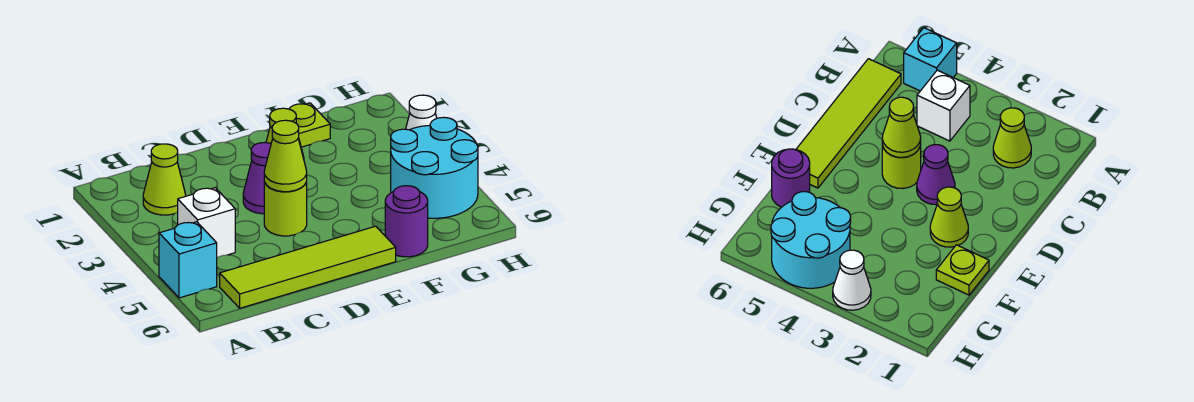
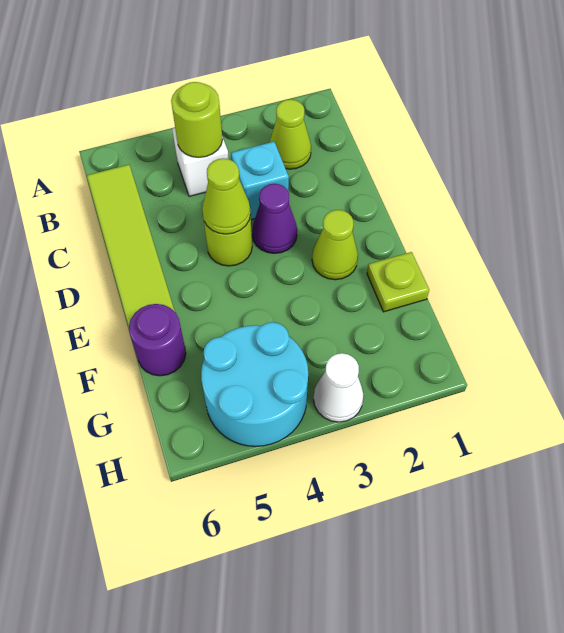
cyan 1x1 brick [159,222,217,298] -> cyan 1x1 brick moved to [231,142,289,220]
none -> lime 1x1 round brick [171,82,223,157]

